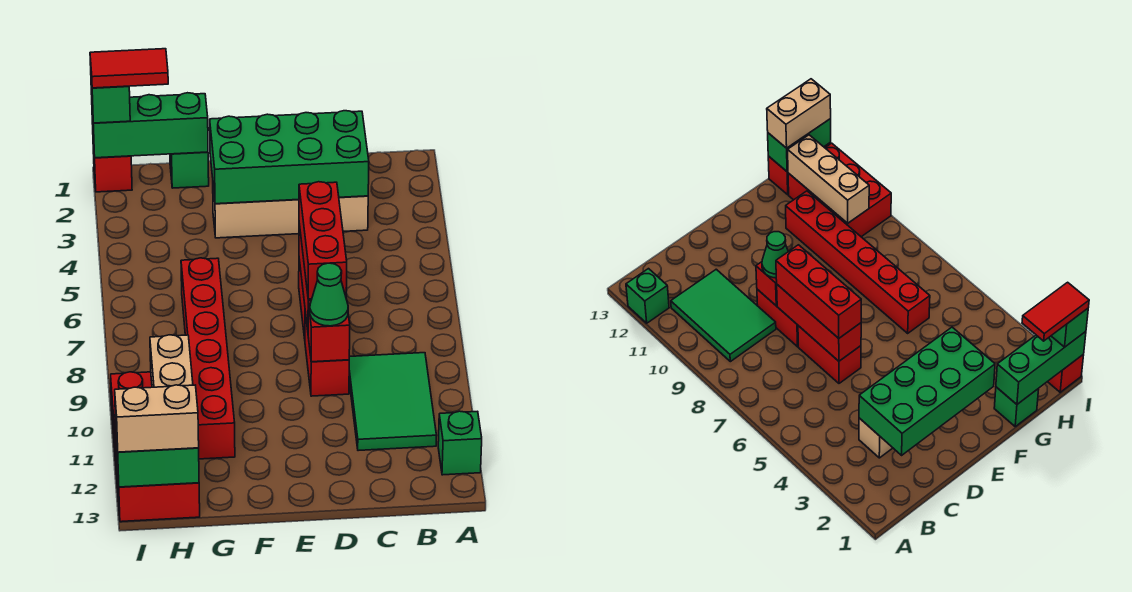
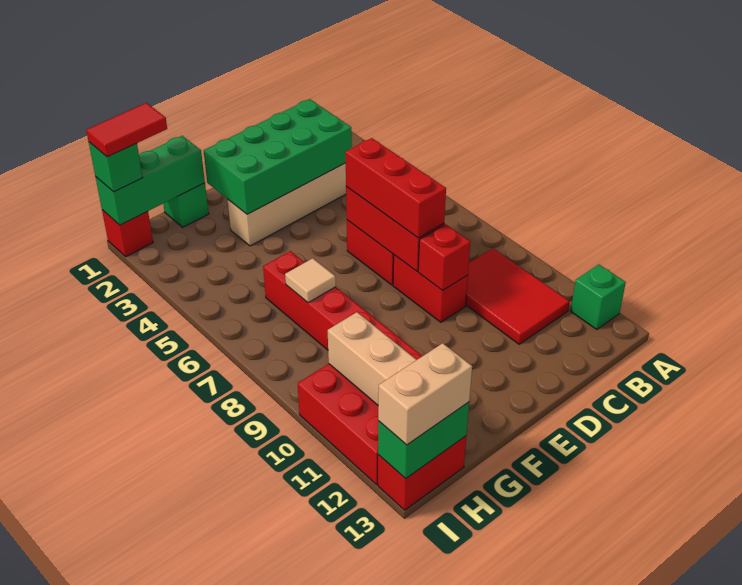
green 2x3 tile [349,353,437,451] -> red 2x3 tile [466,248,570,344]
green 1x1 cone [310,263,348,326] -> none
none -> tan 1x1 tile [285,258,336,303]

